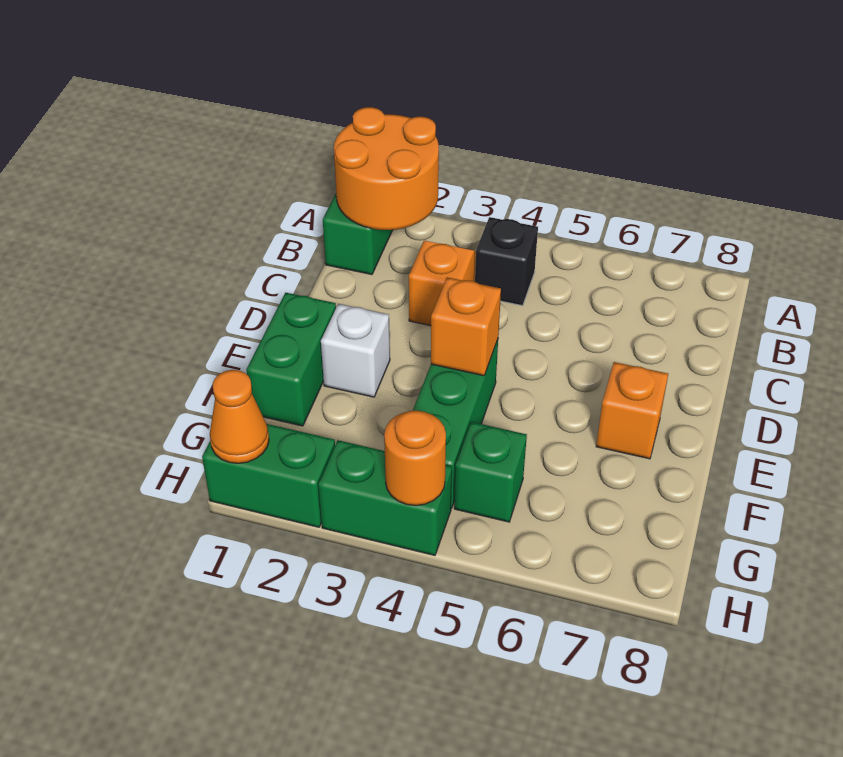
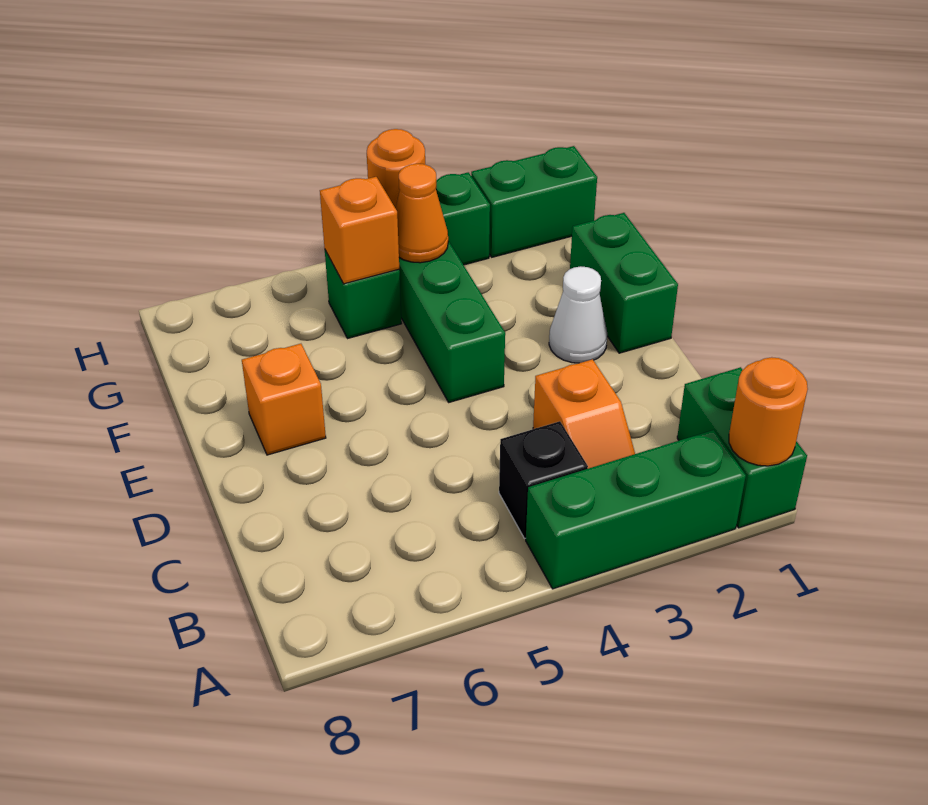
orange 2x2 round brick [334,107,439,230] -> orange 1x1 round brick [729,357,808,466]
none -> green 1x3 brick [526,430,746,589]
white 1x1 brick [321,304,390,397] -> white 1x1 cone [549,266,607,363]
orange 1x1 brick [431,277,501,376] -> orange 1x1 brick moved to [320,177,399,284]
orange 1x1 cone [210,370,269,463] -> orange 1x1 cone moved to [396,164,448,263]

